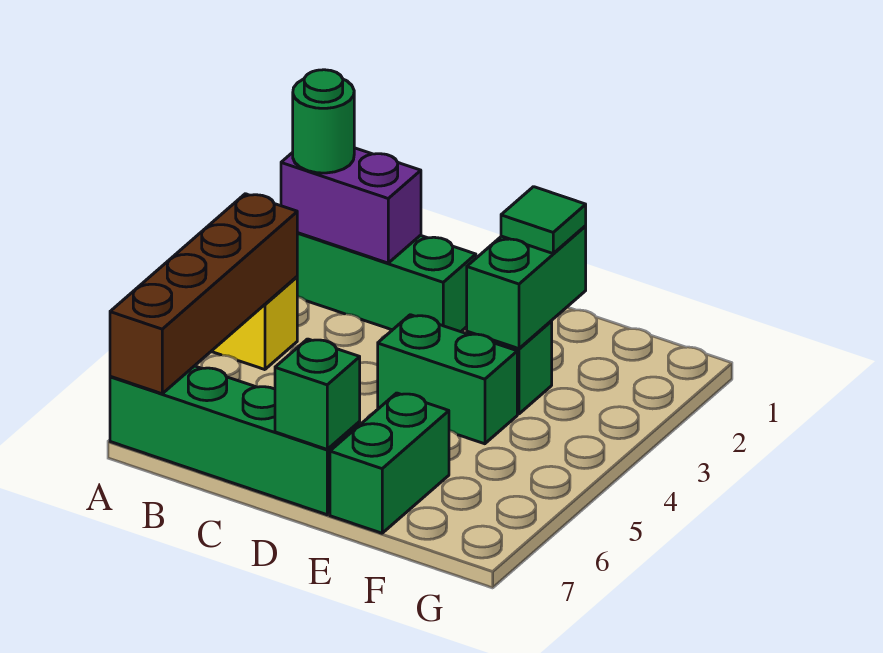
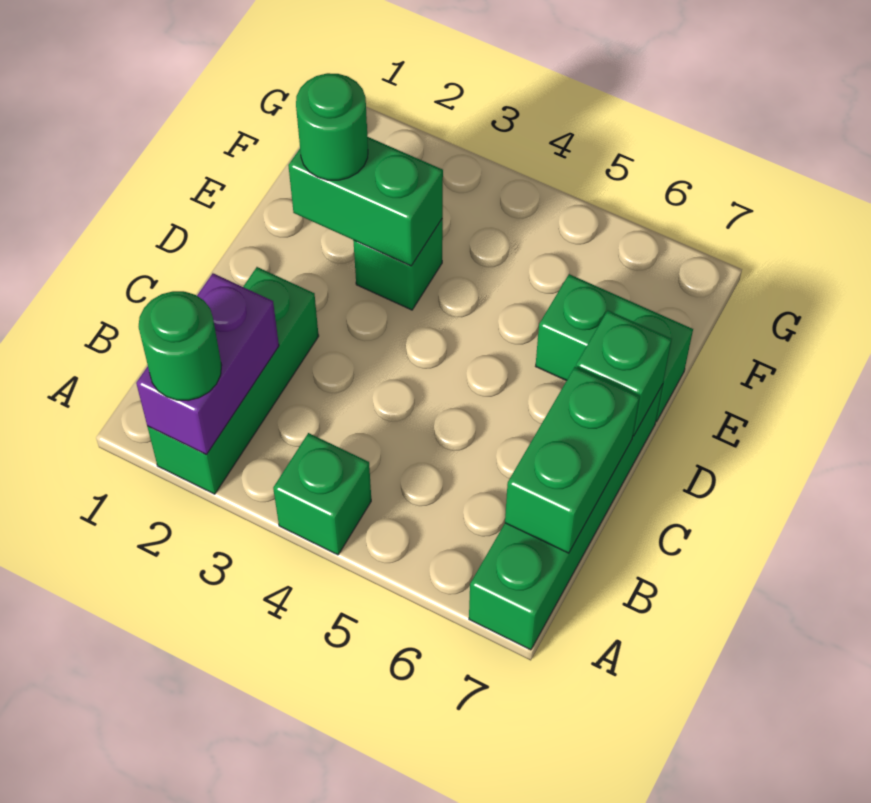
yellow 1x1 brick [213,277,297,370] -> green 1x1 brick [273,433,371,555]
brown 1x4 brick [110,194,297,394] -> none
green 1x2 brick [378,315,517,444] -> green 1x2 brick moved to [505,367,640,553]
green 1x1 tile [501,187,586,253] -> green 1x1 round brick [296,73,368,180]

